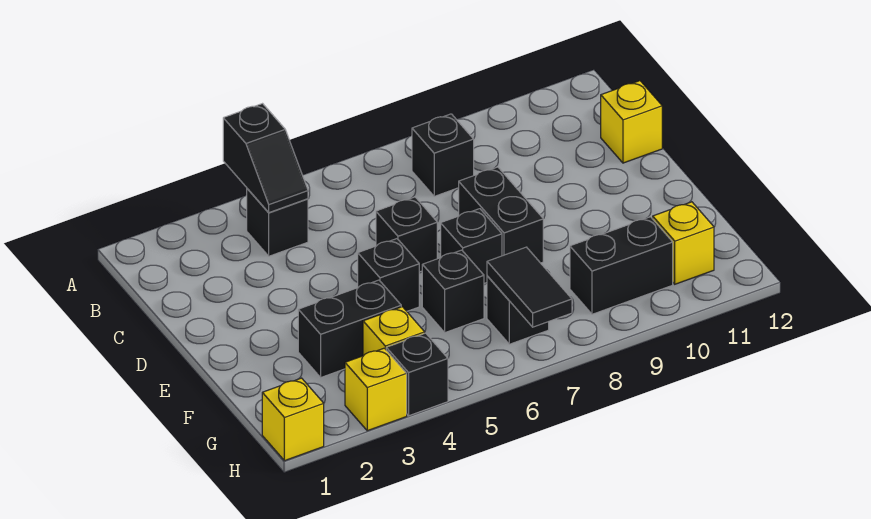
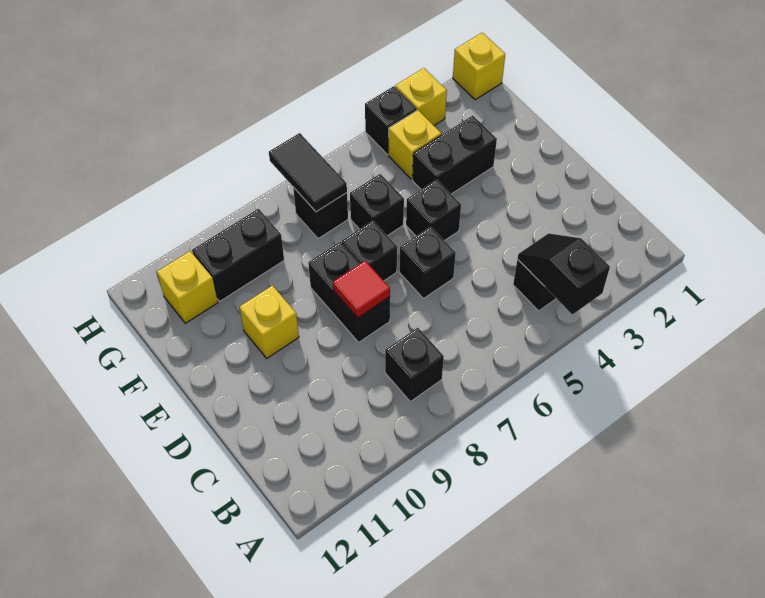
yellow 1x1 brick [601,81,662,163] -> yellow 1x1 brick moved to [239,285,299,358]
none -> red 1x1 tile [333,261,390,318]

